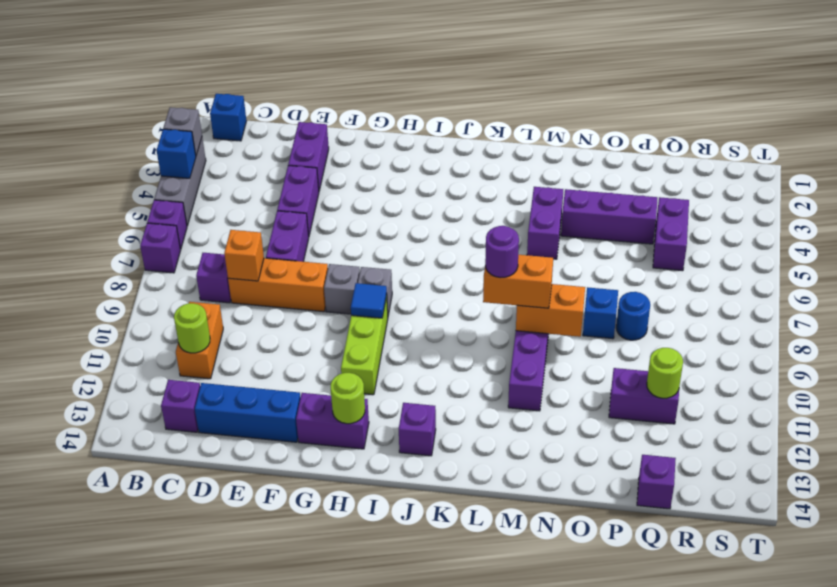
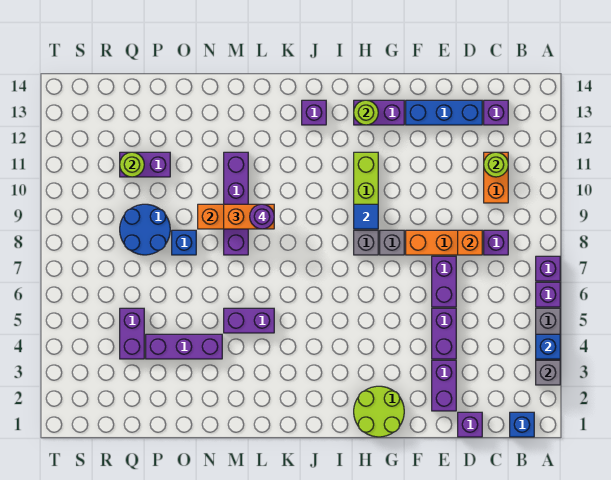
none -> lime 2x2 round brick [354,386,404,437]
purple 1x2 brick [527,187,563,259] -> purple 1x2 brick turned to [224,308,274,333]
blue 1x1 round brick [616,292,650,340] -> blue 2x2 round brick [120,204,170,255]
purple 1x1 brick [637,455,676,509] -> purple 1x1 brick moved to [458,412,482,437]

